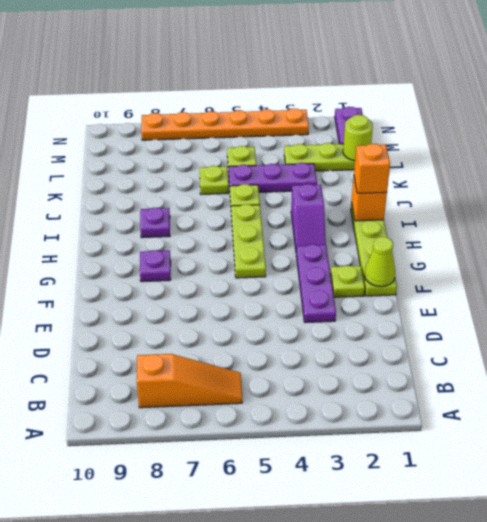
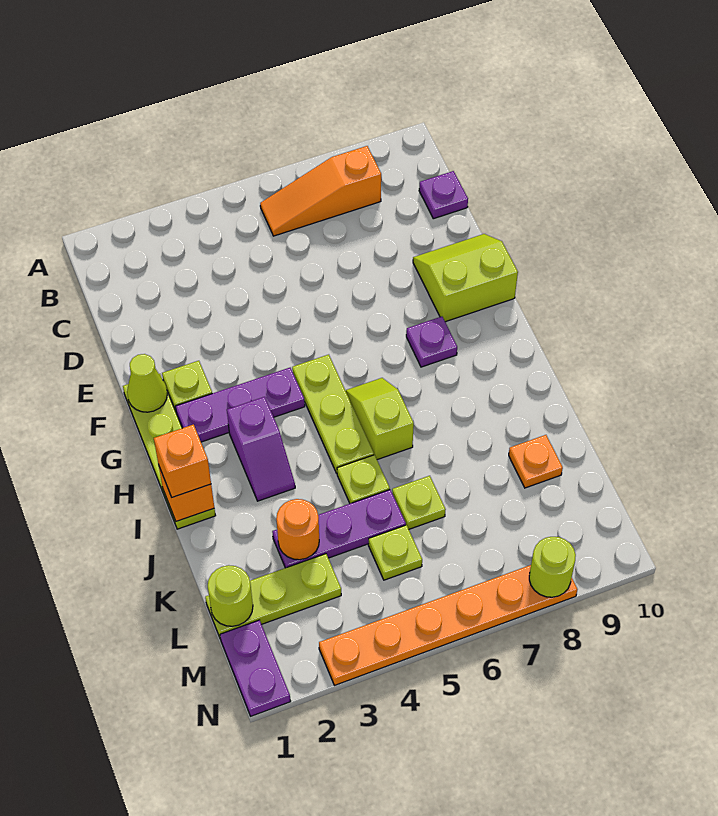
purple 1x3 plate [296,244,336,323] -> purple 1x3 plate turned to [175,368,305,442]
none -> lime 2x2 slope [413,234,518,322]
purple 1x2 slope [291,184,326,249] -> purple 1x2 slope turned to [227,397,295,501]
none -> lime 1x2 slope [346,378,414,460]
purple 1x1 plate [140,208,170,238] -> purple 1x1 plate moved to [419,171,468,219]
none -> orange 1x1 round brick [276,499,319,560]
none -> orange 1x1 plate [509,435,563,488]
none -> lime 1x1 round brick [529,537,576,597]

